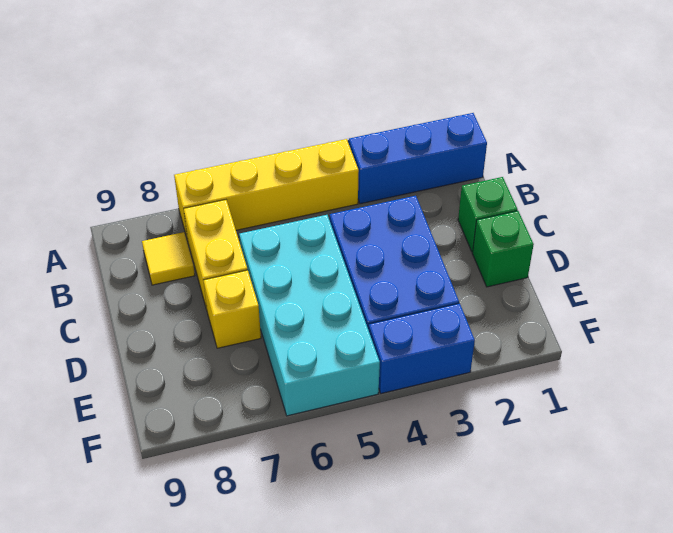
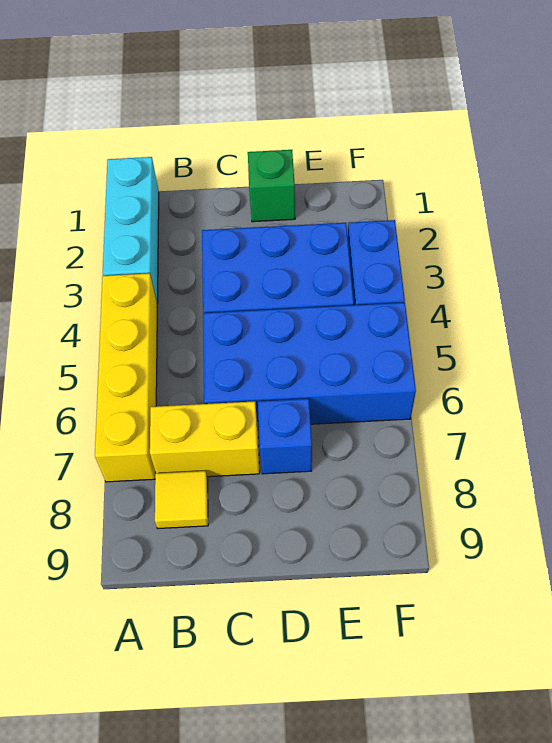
blue 1x3 brick [349,113,487,204] -> cyan 1x3 brick [103,157,159,303]
green 1x1 brick [458,177,518,252] -> none
cyan 2x4 brick [239,215,380,416] -> blue 2x4 brick [203,303,416,427]
yellow 1x1 brick [203,270,261,348] -> blue 1x1 brick [258,399,312,474]

